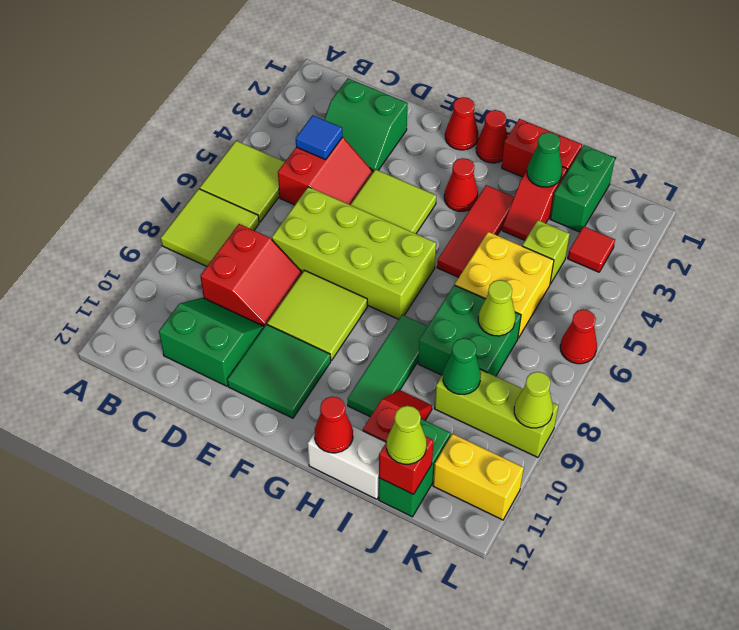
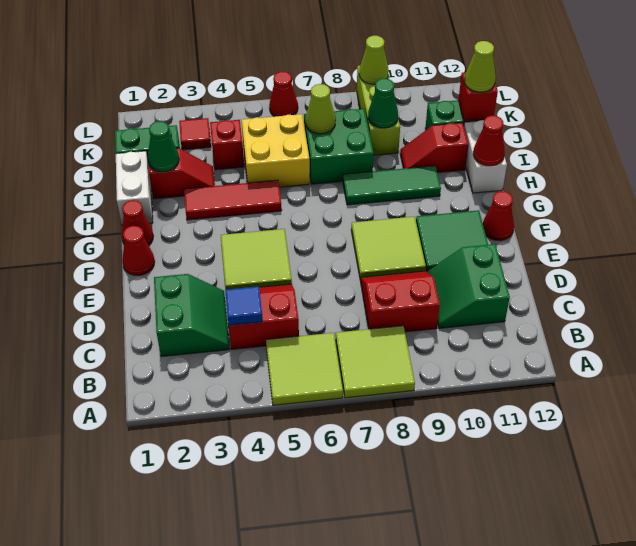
lime 2x4 brick [272,187,436,319] -> none
red 1x1 cone [444,158,478,211] -> red 1x1 cone moved to [483,191,514,241]
red 1x2 brick [502,119,582,177] -> white 1x2 brick [116,151,153,226]
lime 1x1 brick [522,220,570,284] -> red 1x1 brick [210,120,244,170]
yellow 1x2 brick [433,434,524,520] -> none

